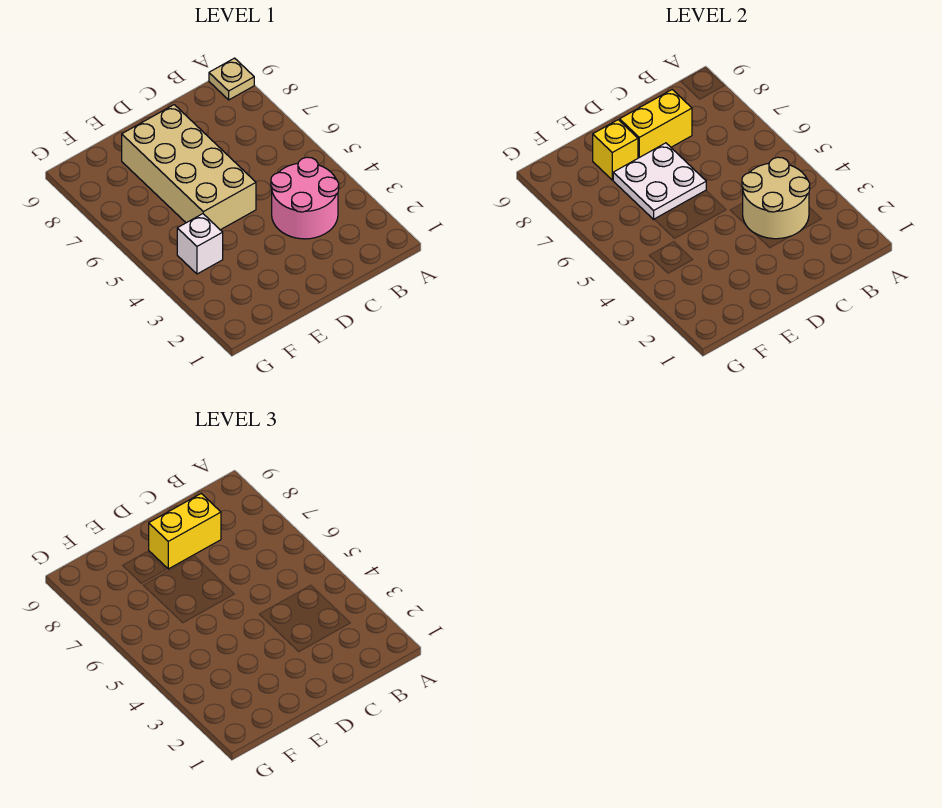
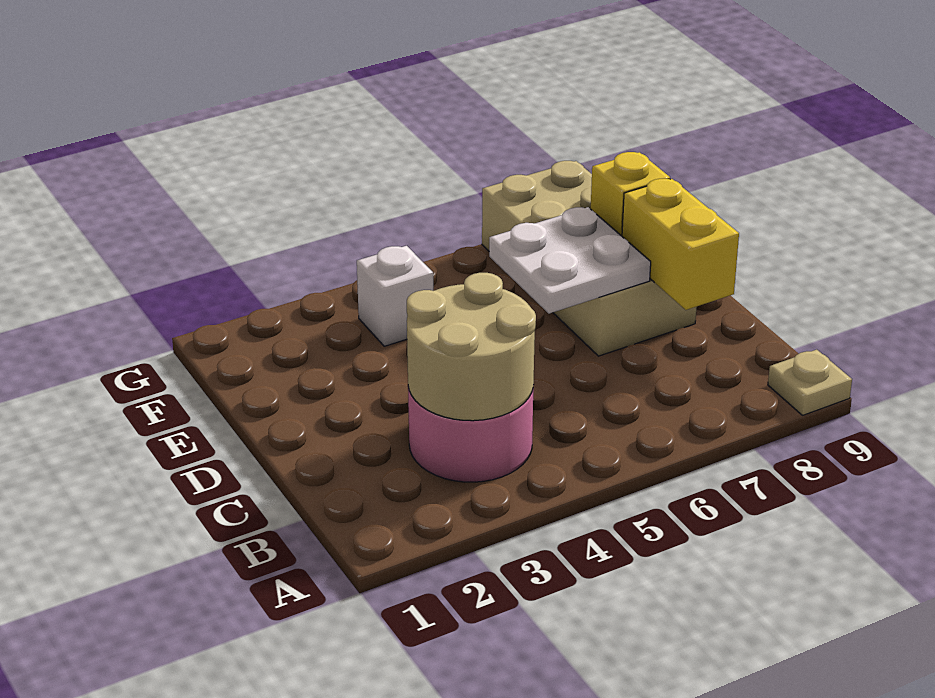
yellow 1x2 brick [149,494,221,569] -> none
tan 2x4 brick [122,105,256,230] -> tan 2x4 brick turned to [482,161,697,356]

